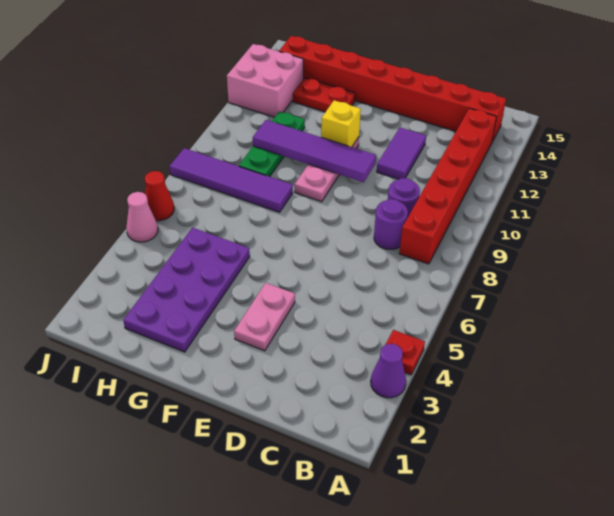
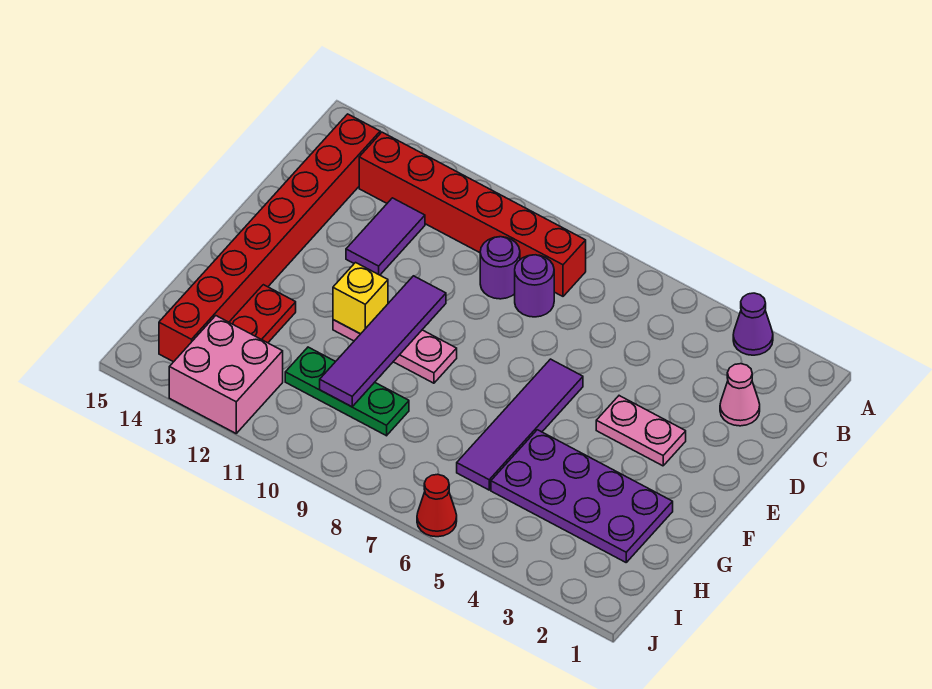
red 1x1 plate [385,330,425,375] -> none
purple 1x2 tile [377,128,426,179] -> purple 1x2 tile turned to [346,198,425,275]
purple 1x4 tile [169,148,293,212] -> purple 1x4 tile moved to [457,359,583,490]
pink 1x1 cone [126,192,158,242] -> pink 1x1 cone moved to [720,364,760,426]

